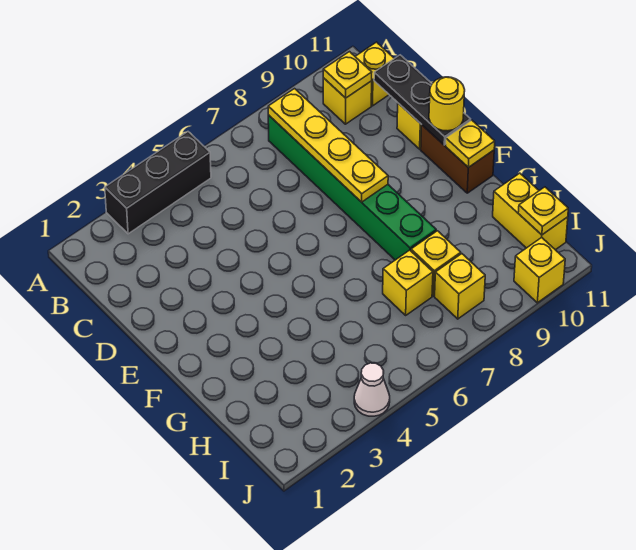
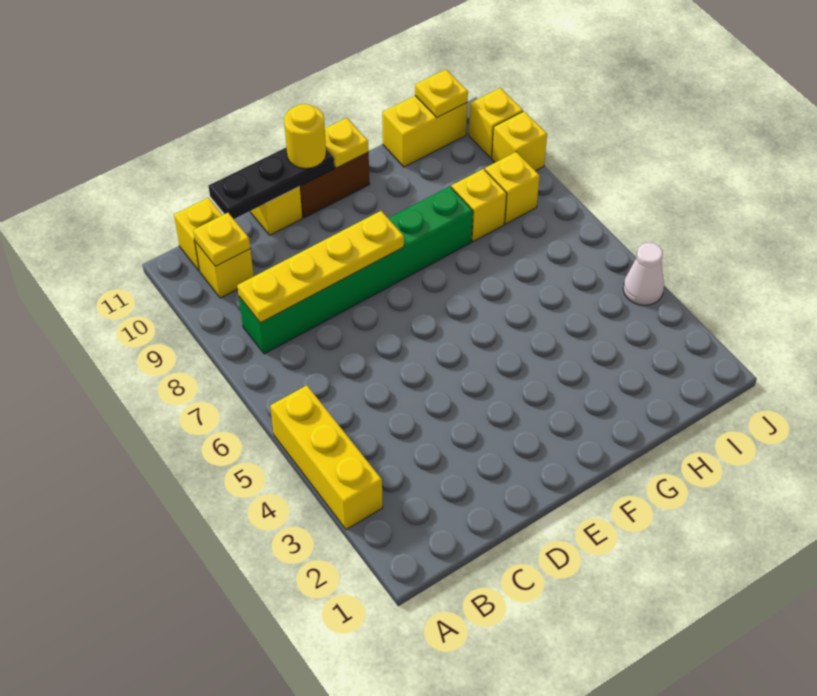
black 1x3 brick [105,132,211,234] -> yellow 1x3 brick [270,385,383,530]
yellow 1x1 brick [383,250,433,315] -> yellow 1x1 brick moved to [492,111,547,171]

